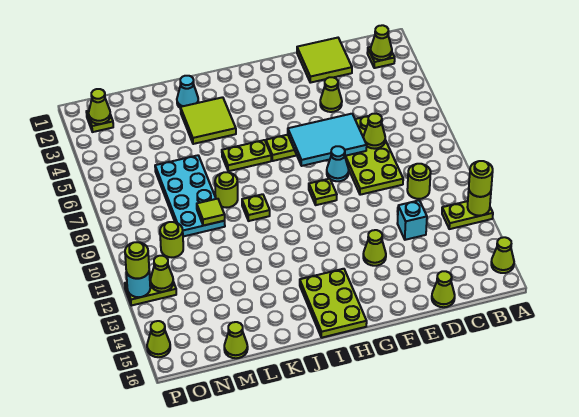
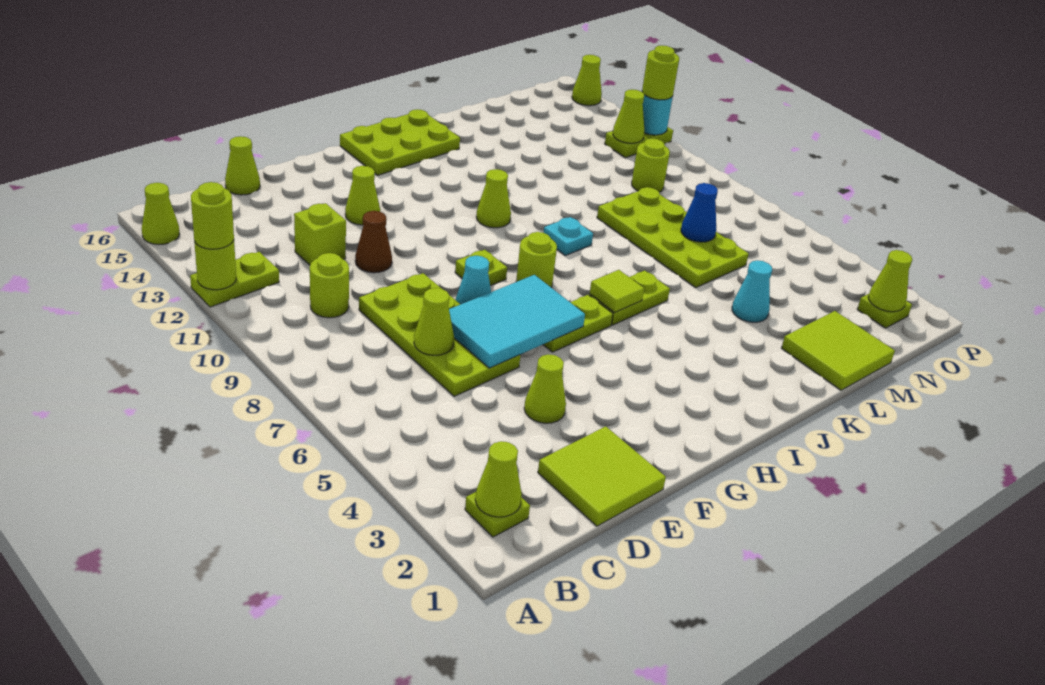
cyan 1x1 brick [397,201,427,240] -> lime 1x1 brick [294,203,346,265]
none -> brown 1x1 cone [355,211,392,273]
lime 2x3 plate [300,269,367,338] -> lime 2x3 plate turned to [340,109,460,175]
lime 2x2 tile [180,97,236,144] -> lime 2x2 tile moved to [782,311,895,390]
lime 1x1 plate [242,194,270,221] -> cyan 1x1 plate [543,217,593,255]
cyan 1x1 cone [177,76,199,107] -> cyan 1x1 cone moved to [732,260,772,322]
lime 1x1 round brick [215,172,238,208] -> lime 1x1 round brick moved to [516,232,557,288]
cyan 2x4 plate [155,155,225,237] -> lime 2x4 plate [597,187,749,288]
lime 1x1 tile [197,199,225,226] -> lime 1x1 tile moved to [590,270,644,313]
none -> blue 1x1 cone [681,183,718,242]
lime 1x1 cone [224,322,248,358] -> lime 1x1 cone moved to [476,169,511,228]

